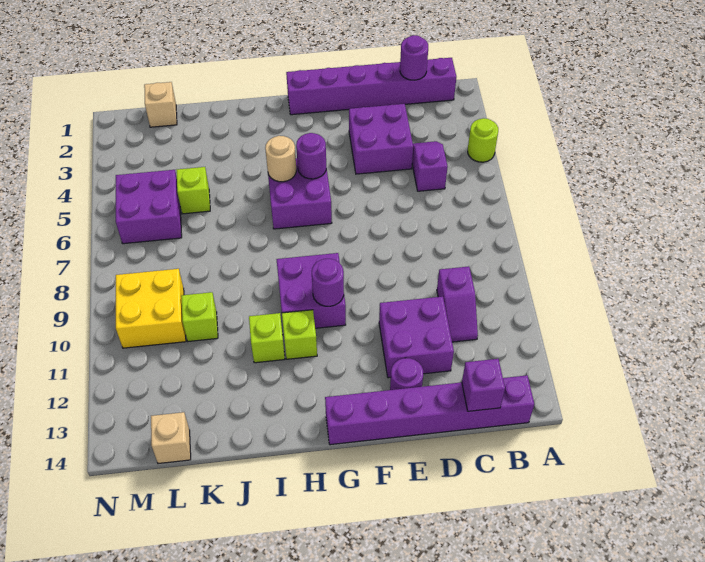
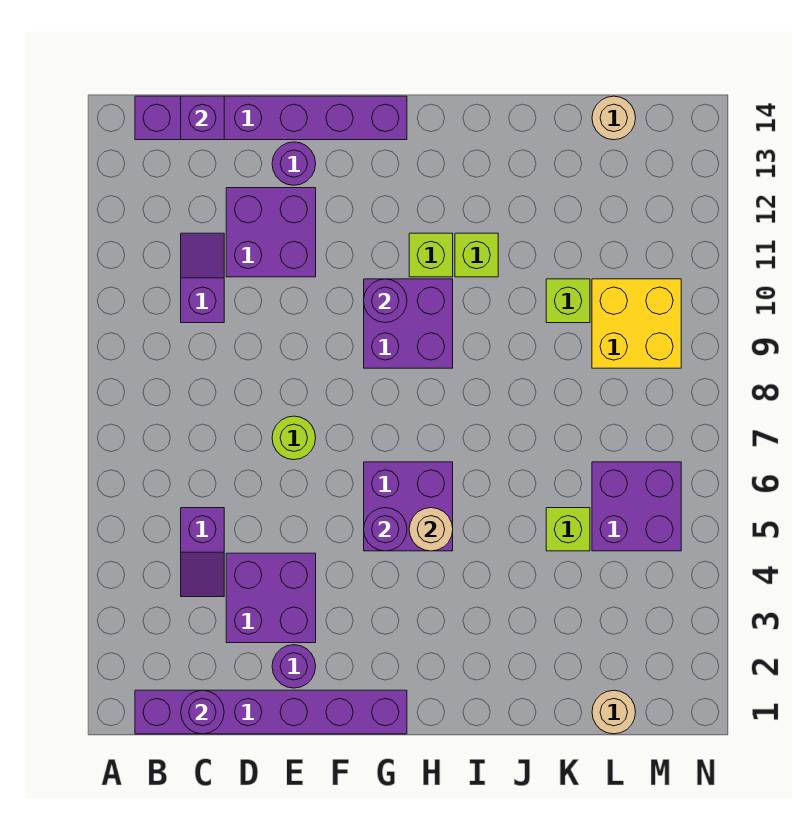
lime 1x1 round brick [468,118,498,162] -> lime 1x1 round brick moved to [272,416,316,460]
none -> purple 1x1 round brick [272,645,316,688]
tan 1x1 brick [144,82,177,127] -> tan 1x1 round brick [592,690,636,734]
tan 1x1 brick [151,412,191,464] -> tan 1x1 round brick [592,96,636,140]

